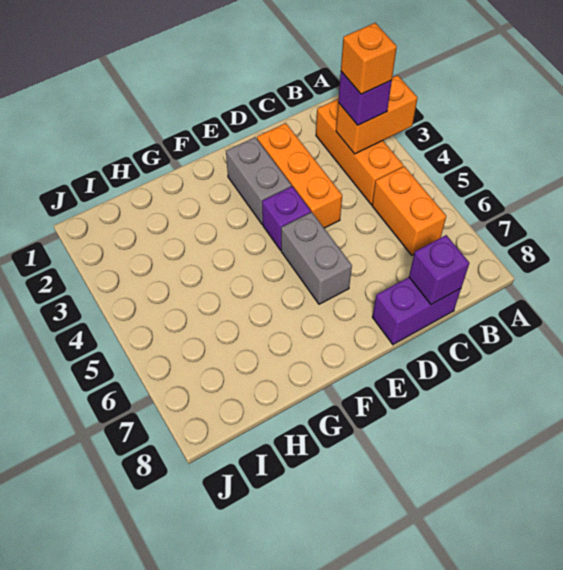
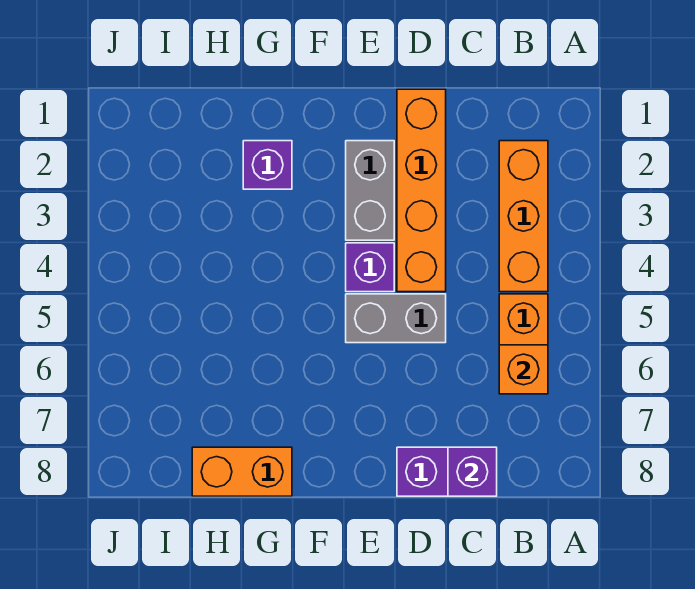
orange 1x2 brick [336,75,417,154] -> orange 1x2 brick moved to [192,447,292,496]
purple 1x1 brick [338,72,392,125] -> purple 1x1 brick moved to [243,141,292,189]
orange 1x1 brick [341,23,397,94] -> orange 1x1 brick moved to [499,345,548,394]
orange 1x3 brick [257,123,342,228] -> orange 1x4 brick [397,89,446,292]
grey 1x2 brick [281,212,352,304] -> grey 1x2 brick turned to [346,294,446,343]

